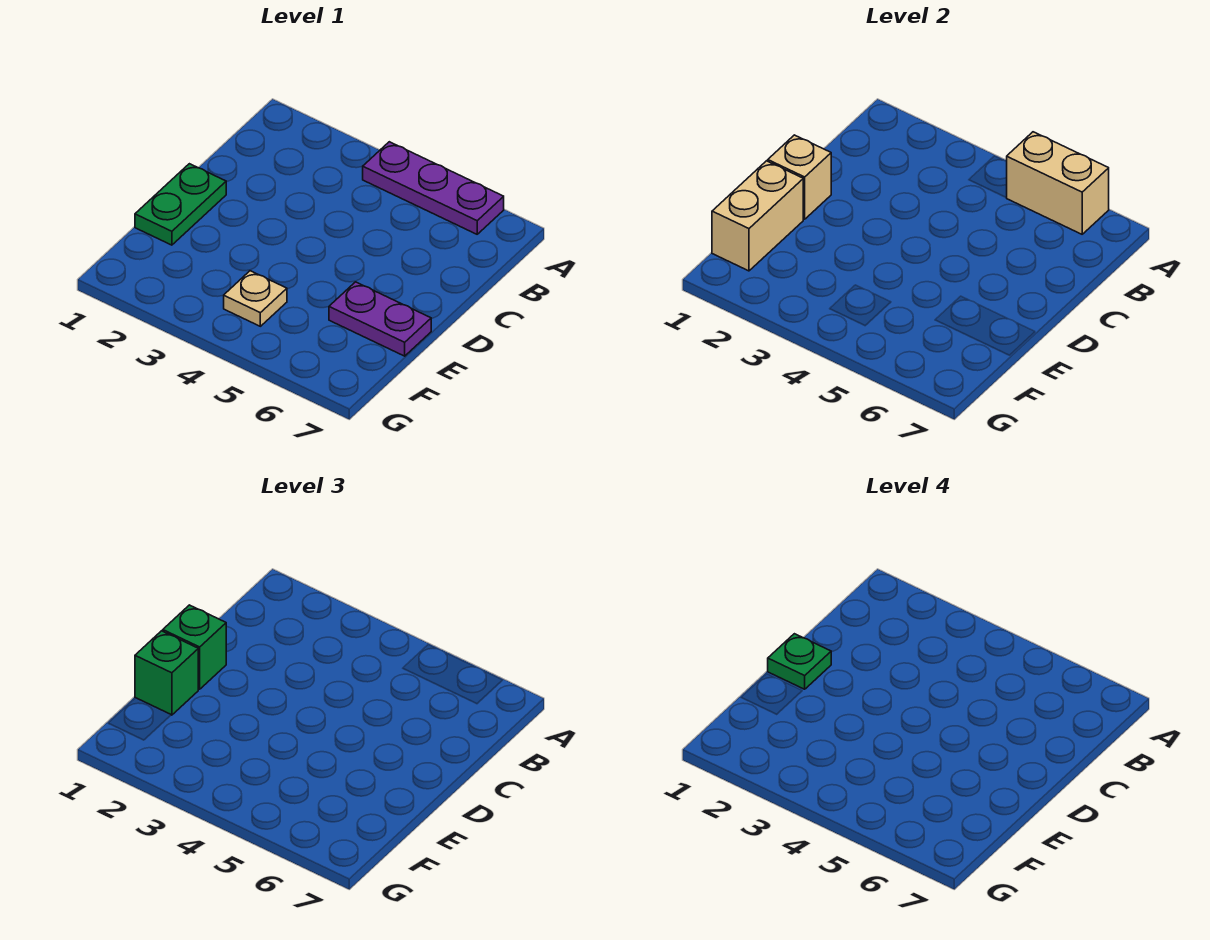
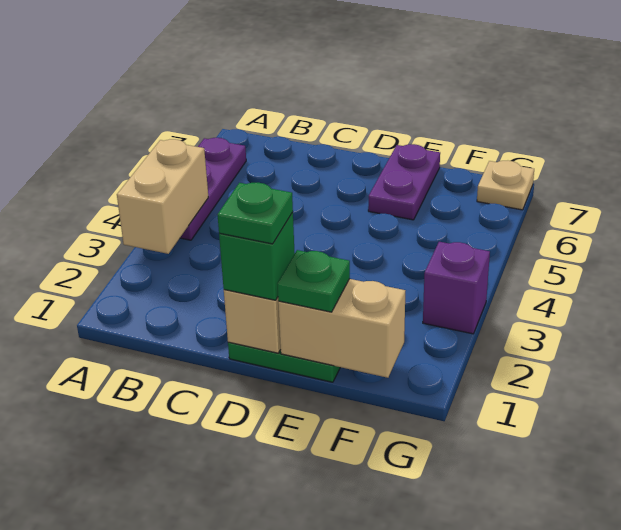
tan 1x2 brick [1007,132,1109,234] -> tan 1x2 brick moved to [117,139,208,254]
green 1x1 brick [135,631,198,715] -> green 1x1 plate [277,250,350,312]
tan 1x1 plate [224,271,287,326] -> tan 1x1 plate moved to [477,161,534,210]
none -> purple 1x1 brick [423,242,490,334]

